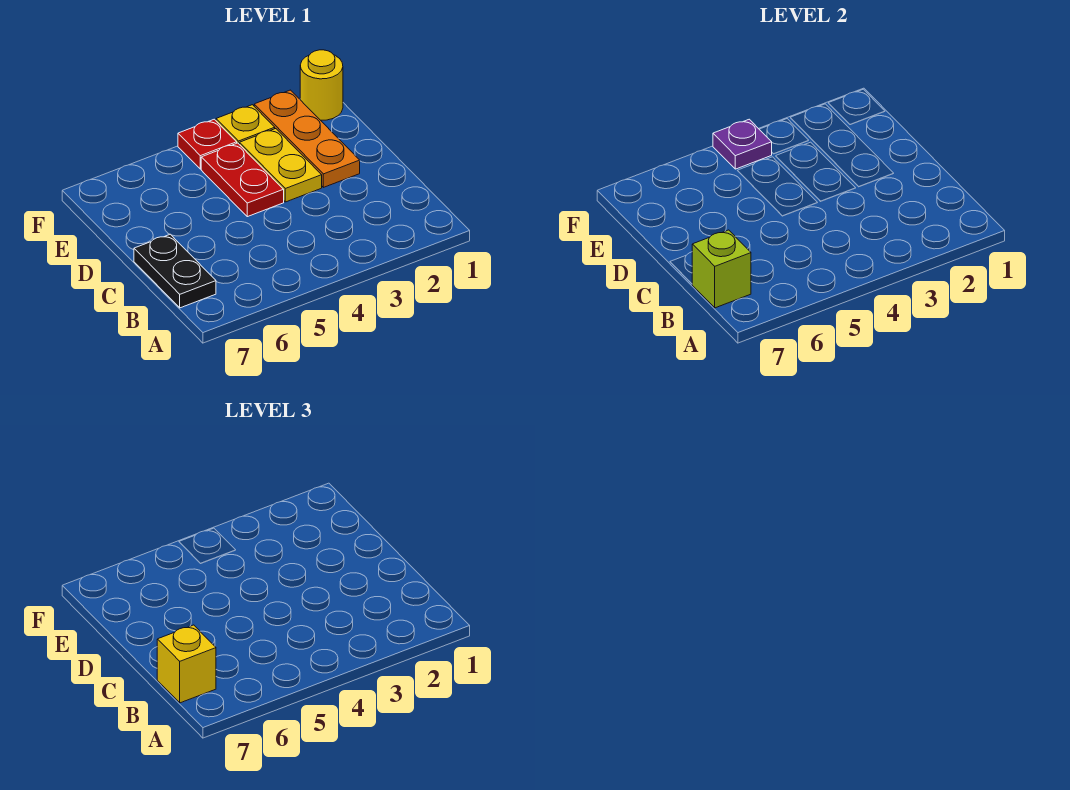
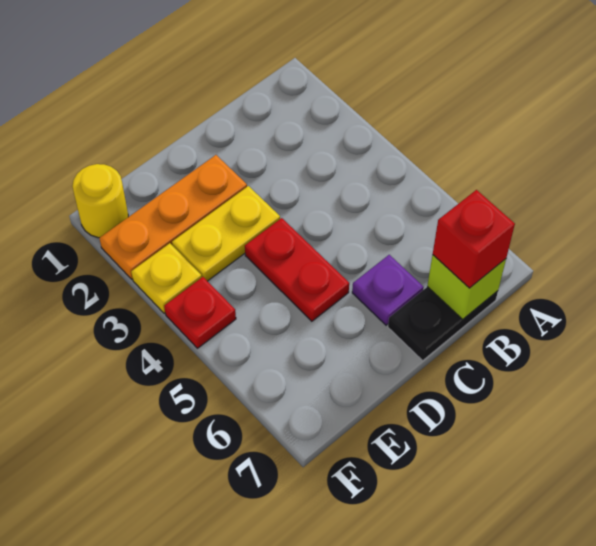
yellow 1x1 brick [157,625,216,703] -> red 1x1 brick [433,190,515,288]
red 1x2 plate [201,143,284,217] -> red 1x2 plate turned to [245,218,349,321]
purple 1x1 plate [713,119,772,169] -> purple 1x1 plate moved to [352,255,424,325]

